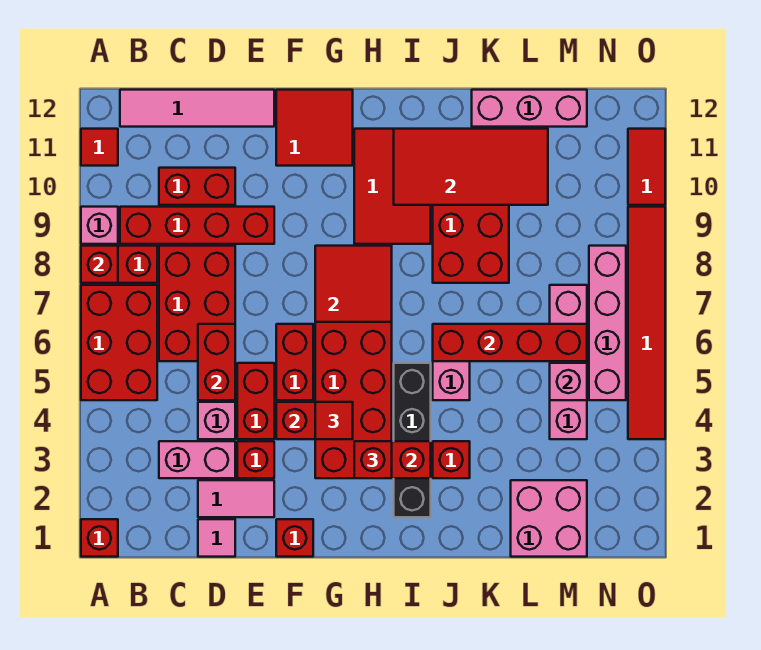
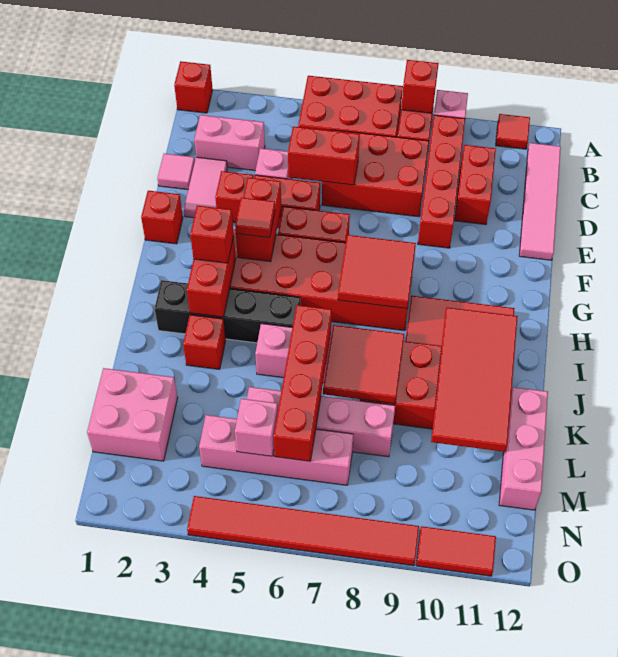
pink 1x2 brick [159,441,235,478] -> pink 1x2 brick turned to [194,115,265,171]
red 2x2 tile [276,90,353,166] -> red 2x2 tile moved to [323,325,404,404]
pink 1x4 brick [589,246,626,400] -> pink 1x4 brick moved to [247,387,395,457]

